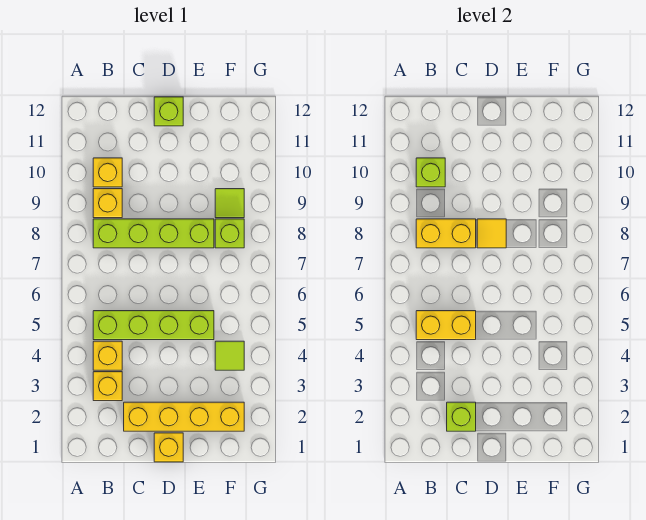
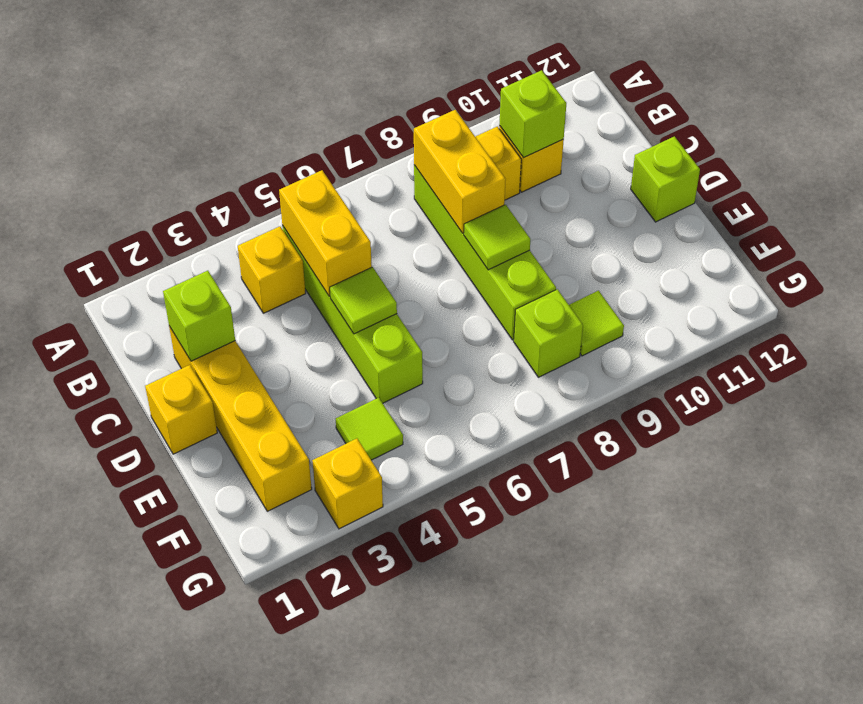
yellow 1x1 brick [93,372,122,401] -> yellow 1x1 brick moved to [312,439,383,529]
none -> lime 1x1 tile [330,267,397,334]
yellow 1x1 tile [477,219,506,248] -> lime 1x1 tile [464,205,530,270]

